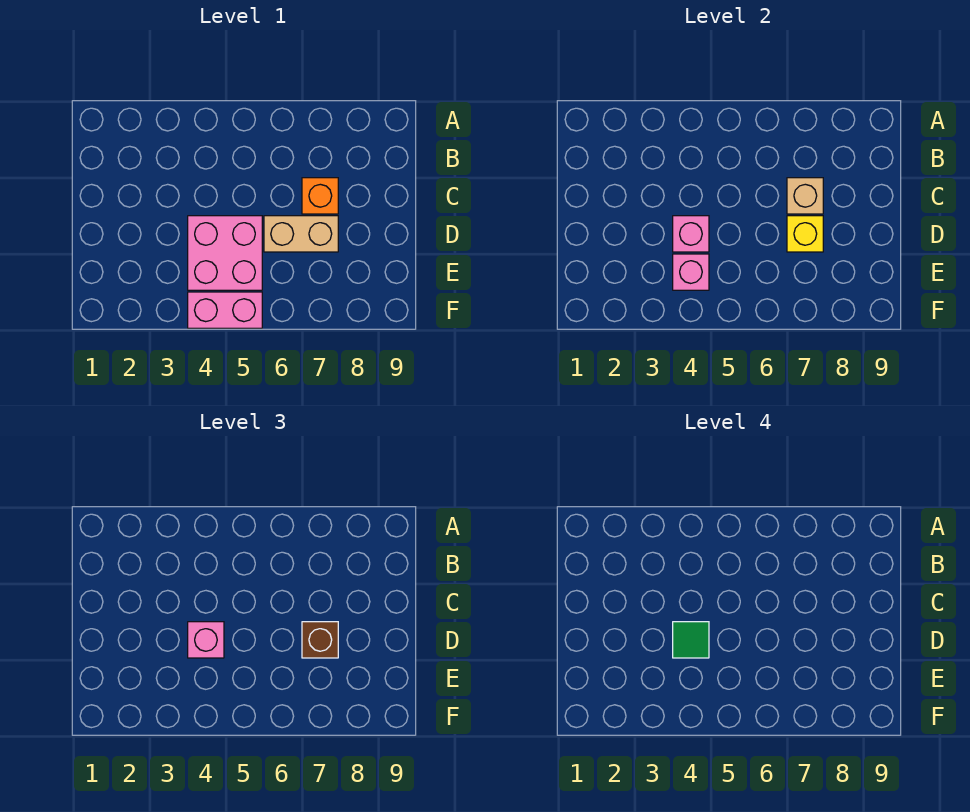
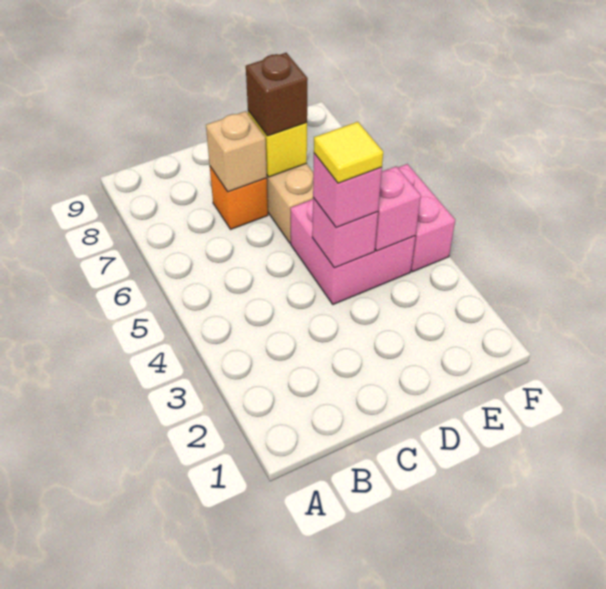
green 1x1 tile [673,622,709,658] -> yellow 1x1 tile [314,122,383,183]

